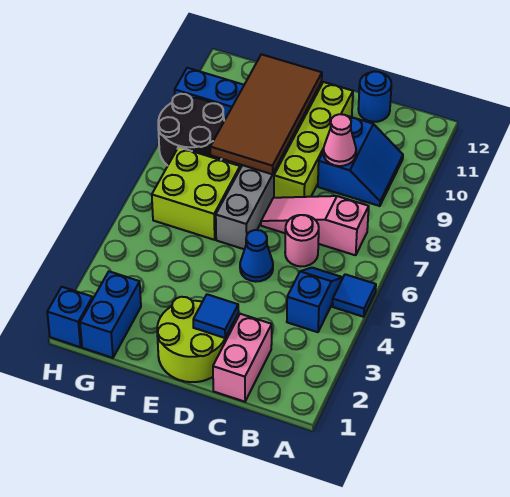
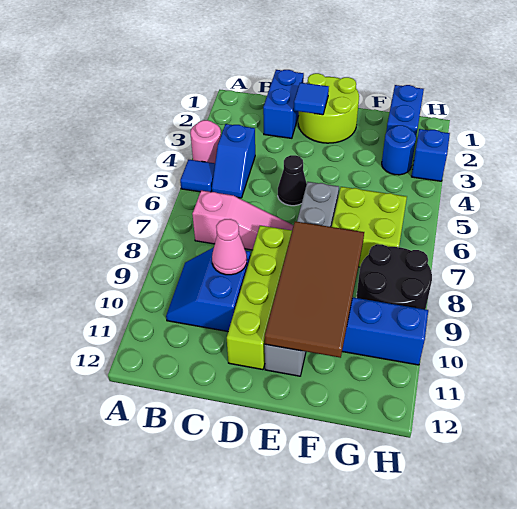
pink 1x2 brick [213,314,272,402] -> blue 1x2 brick [263,70,304,138]
pink 1x1 round brick [285,215,319,267] -> pink 1x1 round brick moved to [190,120,221,163]
blue 1x1 round brick [358,71,391,122] -> blue 1x1 round brick moved to [382,125,416,175]
blue 1x1 cone [240,230,273,282] -> black 1x1 cone [278,155,307,206]
blue 1x1 brick [47,287,93,347] -> blue 1x1 brick moved to [411,129,450,181]

